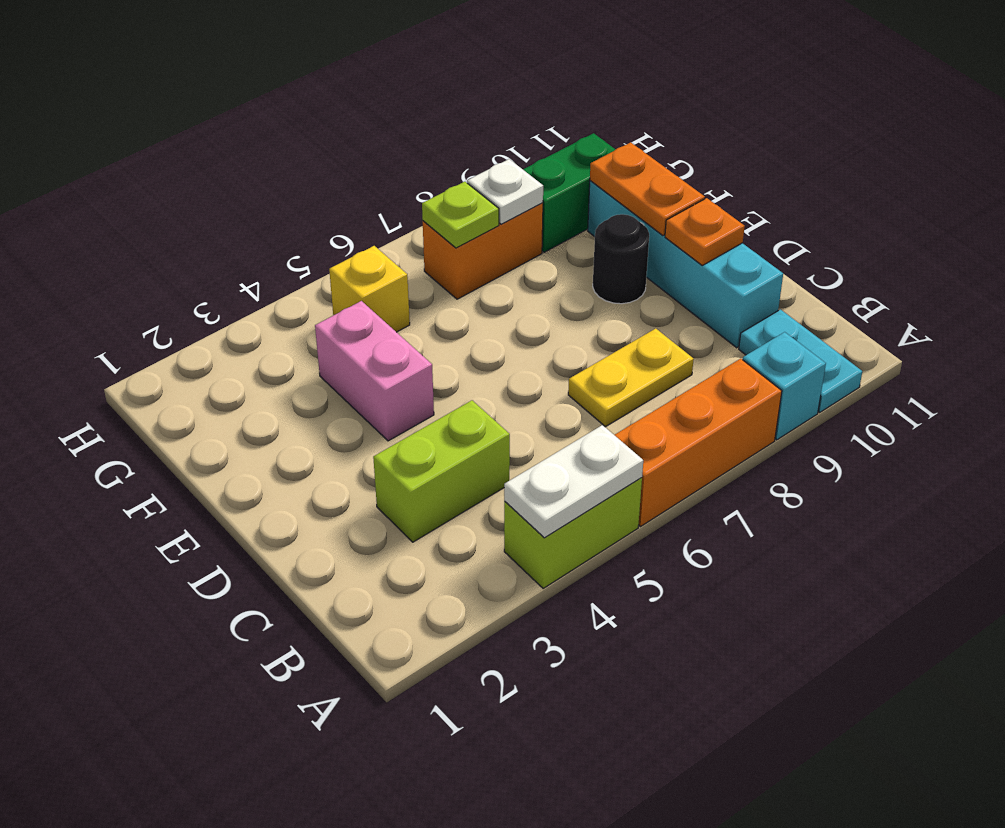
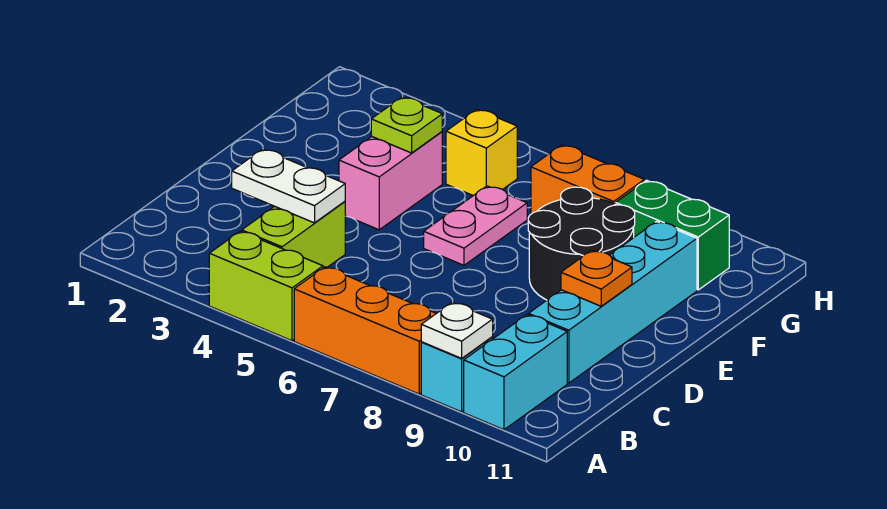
white 1x2 plate [504,425,643,538] -> white 1x2 plate moved to [232,149,345,223]
cyan 1x2 plate [739,310,862,412] -> cyan 1x2 brick [464,315,567,430]
lime 1x2 brick [373,400,510,542] -> lime 1x2 brick turned to [242,201,345,268]
yellow 1x2 plate [568,328,694,427] -> none
none -> pink 1x2 plate [424,186,527,265]
black 1x1 round brick [593,214,649,304] -> black 2x2 round brick [528,187,635,300]
orange 1x2 plate [590,142,705,236] -> none
lime 1x1 plate [422,182,499,248] -> lime 1x1 plate moved to [371,97,442,153]
white 1x1 plate [467,159,543,224] -> white 1x1 plate moved to [421,302,493,358]

